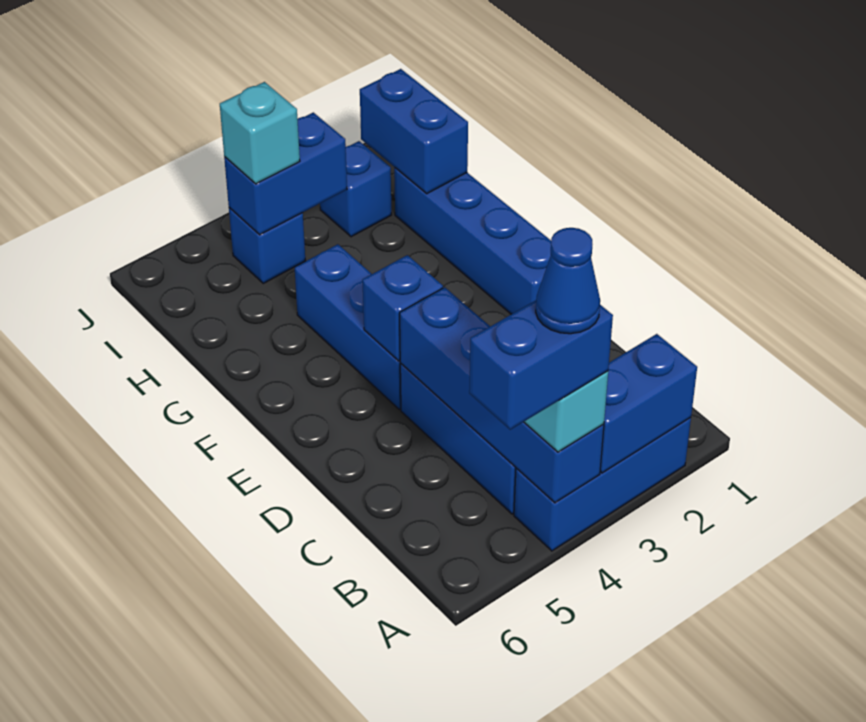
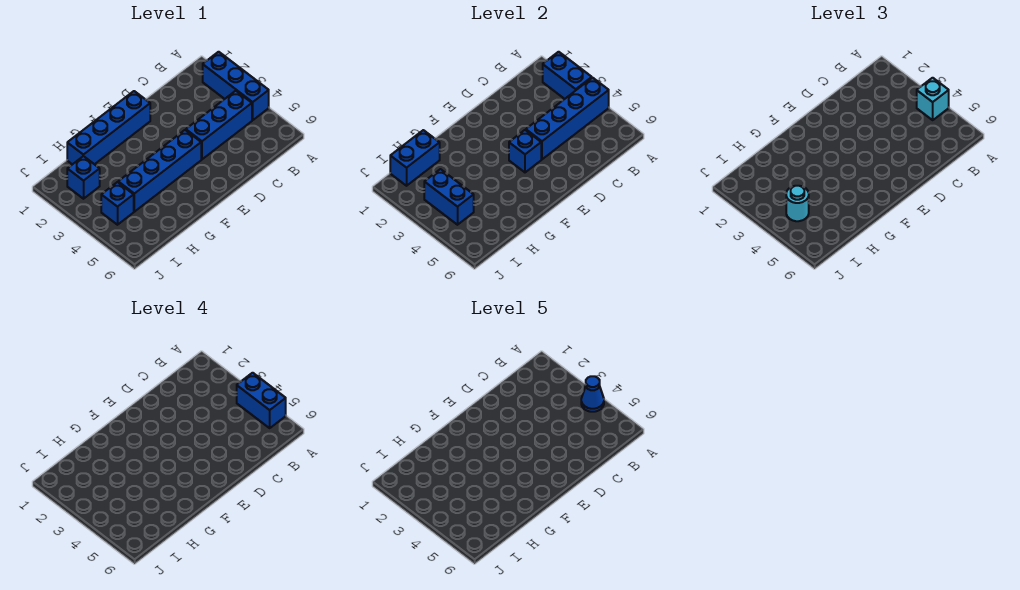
blue 1x3 brick [295,244,401,410] -> blue 1x4 brick [118,130,201,212]
cyan 1x1 brick [220,82,300,184] -> cyan 1x1 round brick [786,186,809,221]

